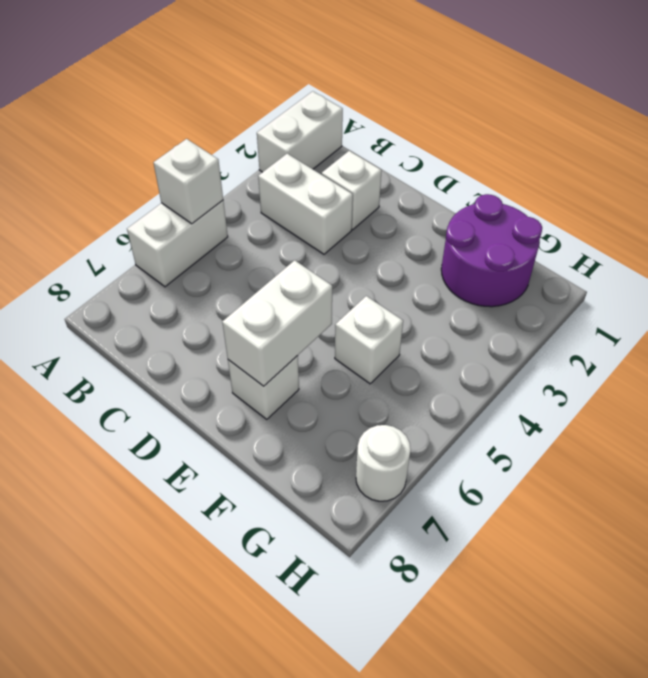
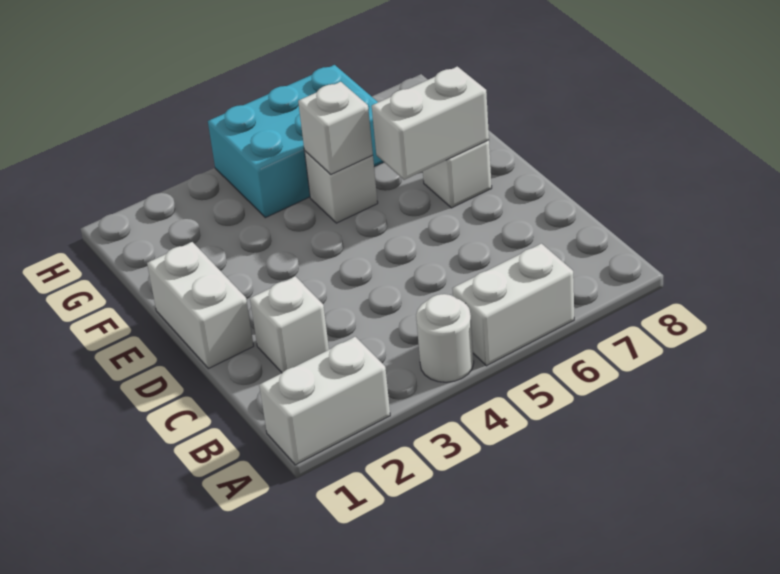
white 1x1 brick [154,139,223,224] -> white 1x1 brick moved to [298,82,373,174]
white 1x2 brick [258,154,353,254] -> white 1x2 brick moved to [147,242,254,369]
purple 2x2 round brick [441,194,542,307] -> none
none -> cyan 2x3 brick [208,65,384,218]
white 1x1 round brick [356,425,411,501] -> white 1x1 round brick moved to [416,294,474,382]

